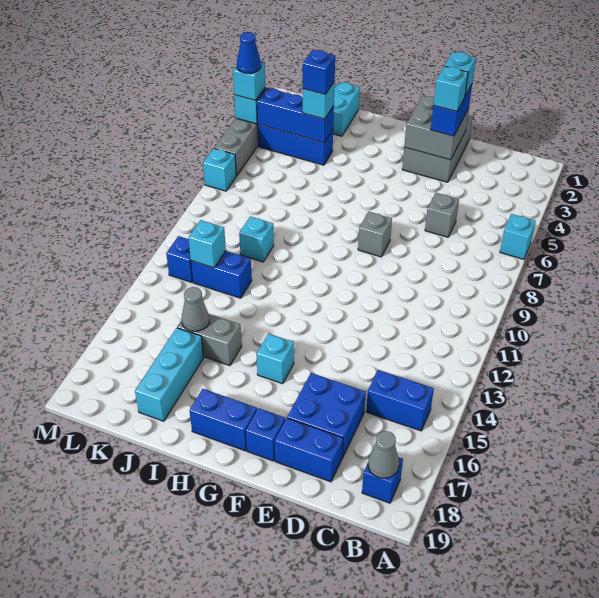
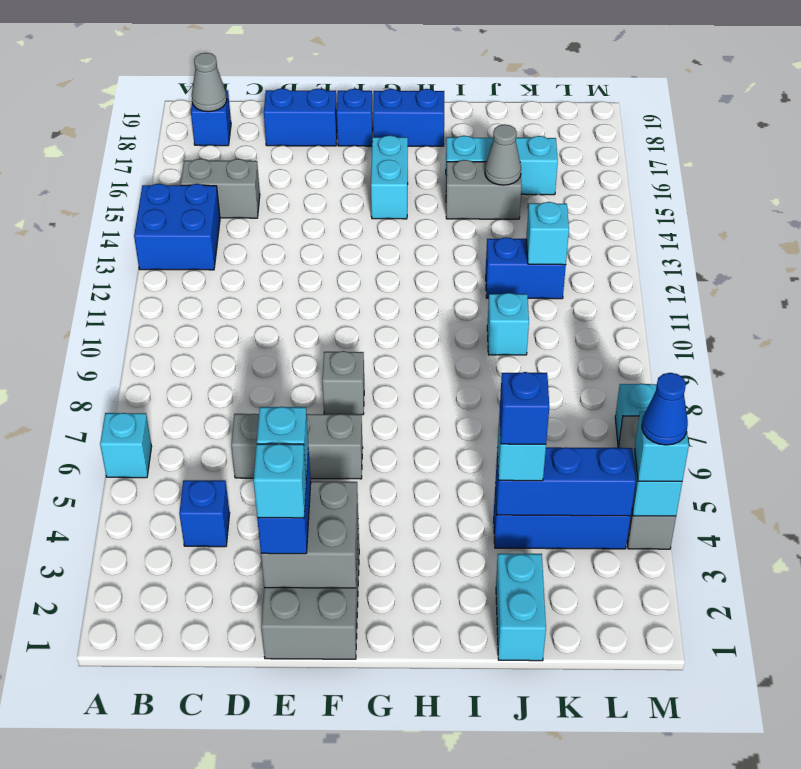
blue 1x2 brick [366,370,434,431] -> grey 1x2 brick [181,159,260,218]
grey 1x1 brick [425,193,459,237] -> grey 1x3 brick [231,414,363,479]
blue 2x2 brick [287,373,366,457] -> blue 2x2 brick moved to [134,184,220,270]
cyan 1x1 brick [257,333,294,384] -> cyan 1x2 brick [371,135,408,219]
cyan 1x3 brick [135,328,204,421] -> cyan 1x3 brick turned to [446,136,558,195]
blue 1x1 brick [166,236,193,282] -> blue 1x1 brick moved to [179,480,230,547]

